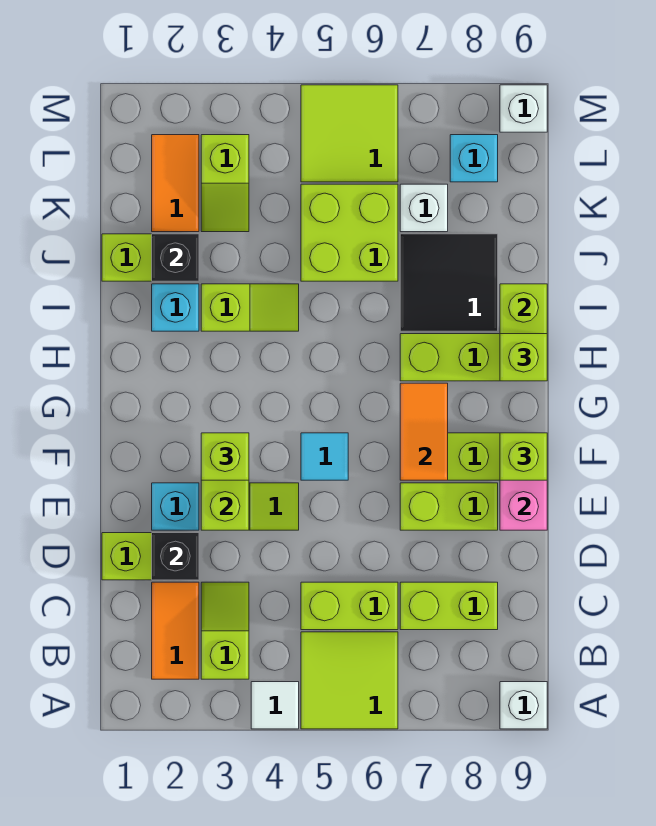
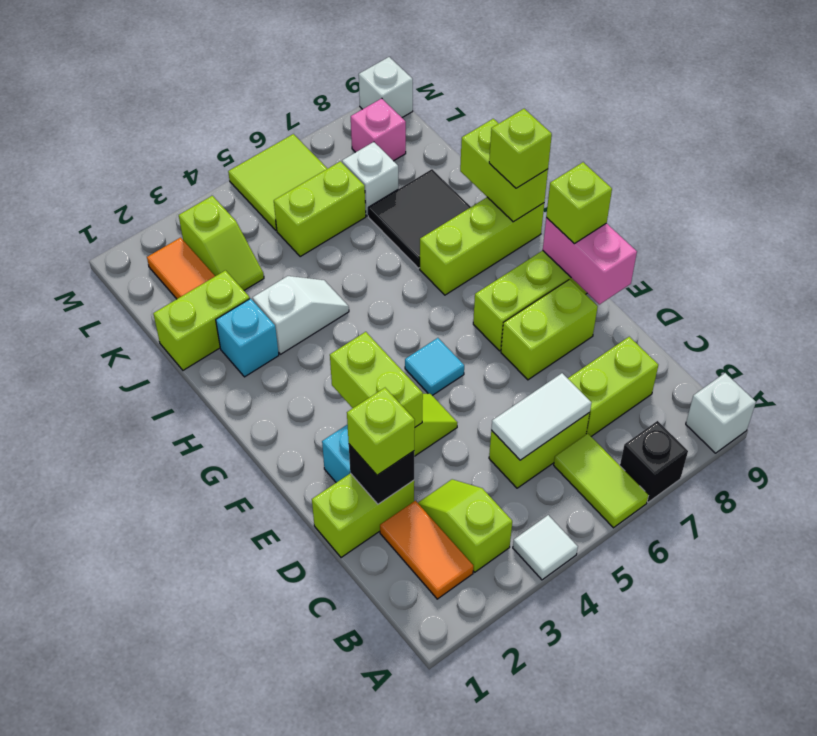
lime 2x2 tile [301,632,398,729] -> lime 1x2 tile [554,434,649,528]
none -> white 1x2 tile [491,373,591,460]
lime 1x1 brick [201,433,249,480] -> lime 1x1 brick moved to [347,388,415,475]
orange 1x2 tile [400,383,448,480] -> none
lime 1x2 slope [201,284,299,331] -> white 1x2 slope [253,276,349,354]
black 1x1 brick [152,234,199,281] -> black 1x1 brick moved to [620,421,688,502]
lime 2x2 brick [301,184,398,281] -> lime 1x2 brick [274,161,366,257]
cyan 1x1 brick [450,135,498,182] -> pink 1x1 brick [351,98,406,161]

